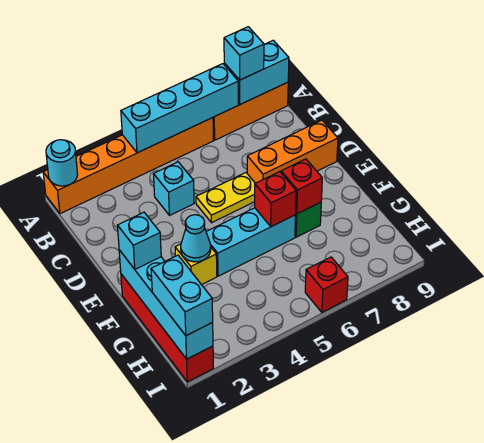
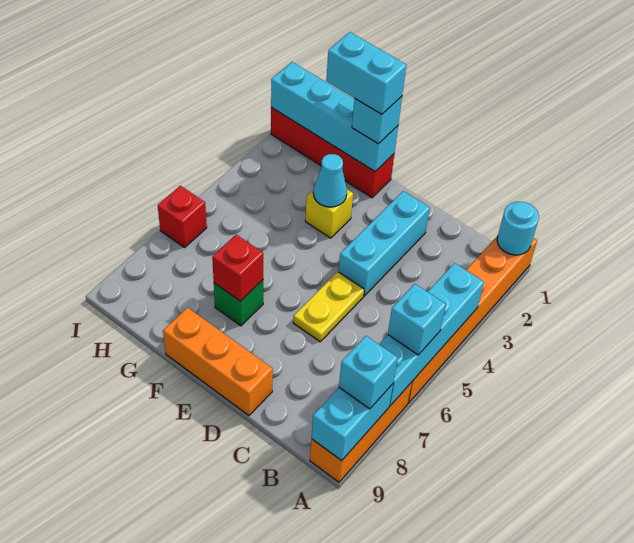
cyan 1x1 brick [153,162,194,215] -> cyan 1x1 brick moved to [388,284,446,355]
orange 1x3 brick [247,120,338,183] -> orange 1x3 brick turned to [163,308,273,416]
cyan 1x3 brick [206,208,296,276] -> cyan 1x3 brick moved to [339,191,430,296]
red 1x1 brick [255,172,296,227] -> none
cyan 1x2 brick [151,255,213,336] -> cyan 1x2 brick moved to [326,32,406,114]

